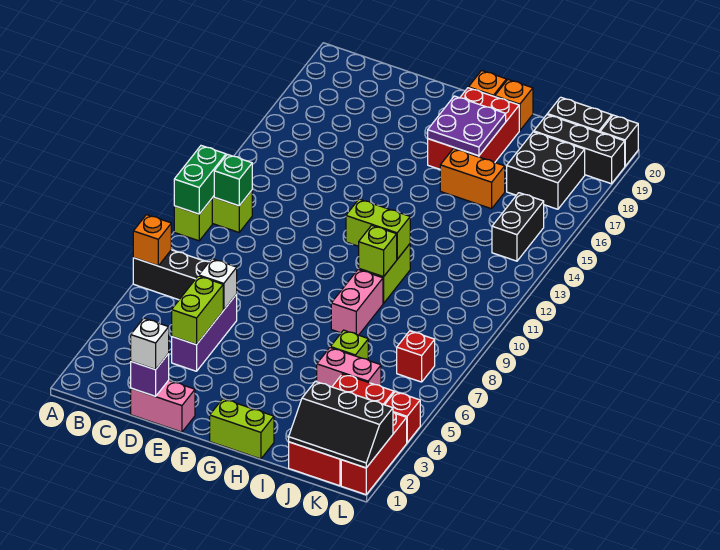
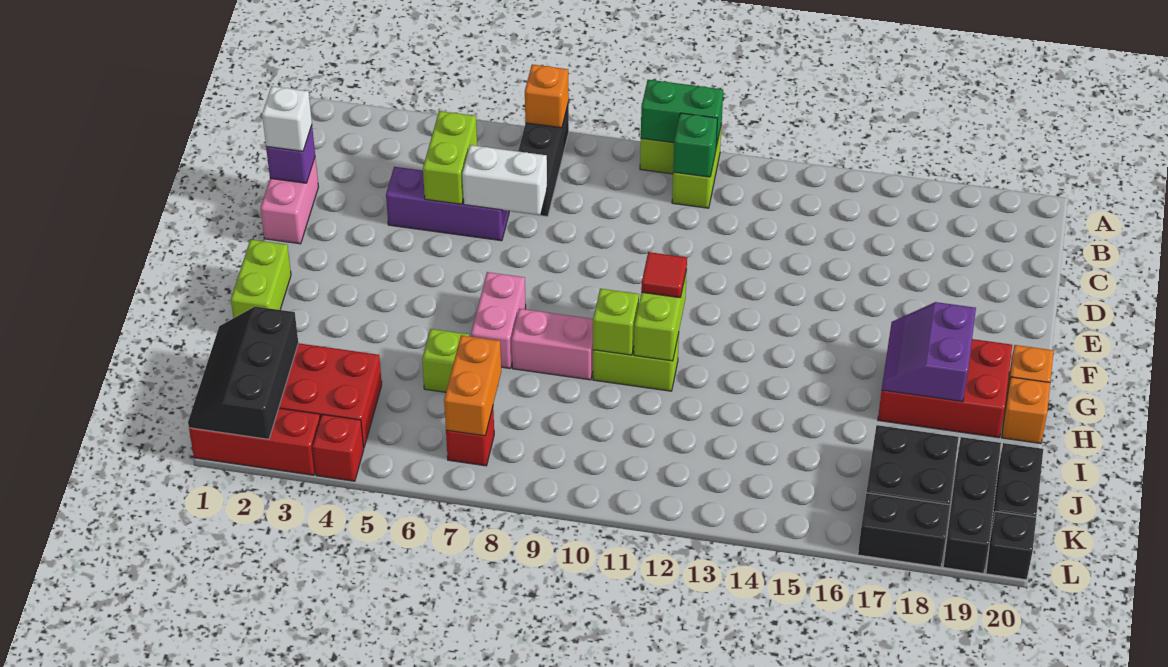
lime 1x2 brick [172,276,223,345] -> lime 1x2 brick turned to [423,111,477,204]
white 1x1 brick [199,259,237,310] -> white 1x2 brick [462,145,547,215]
none -> red 1x1 tile [641,252,687,298]
purple 2x2 plate [428,96,506,156] -> purple 2x2 slope [882,302,976,402]
orange 1x2 brick [440,149,505,209] -> orange 1x2 brick moved to [444,335,501,436]
pink 1x2 brick [317,348,381,387] -> pink 1x2 brick moved to [471,272,526,368]
black 1x2 brick [492,193,544,261] -> black 1x2 brick moved to [858,493,950,567]

